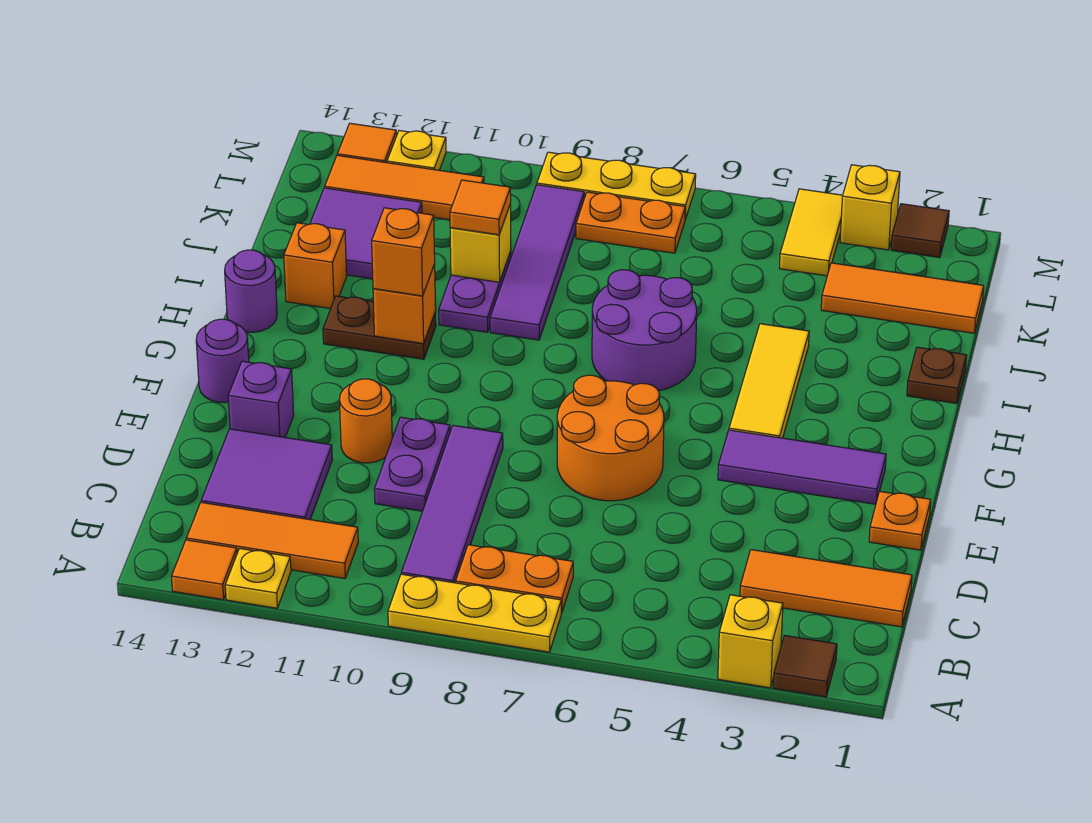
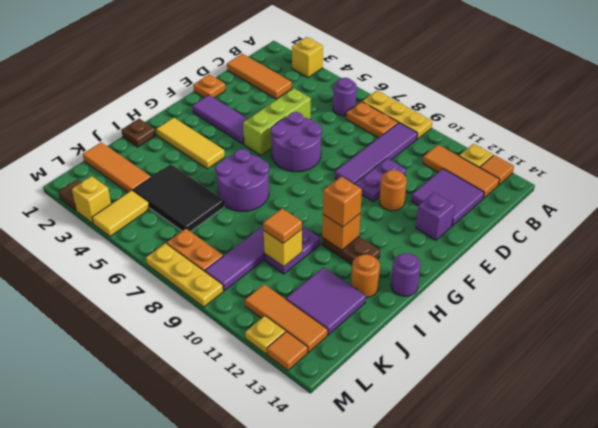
brown 1x1 tile [773,636,837,697] -> none
none -> lime 1x3 brick [243,88,311,155]
orange 2x2 round brick [557,375,664,501] -> purple 2x2 round brick [271,112,322,172]
purple 1x1 round brick [196,319,249,403] -> purple 1x1 round brick moved to [333,78,357,116]
yellow 1x3 tile [729,324,809,438] -> yellow 1x3 tile turned to [157,118,225,169]
orange 1x1 brick [284,223,347,309] -> orange 1x1 round brick [351,254,380,298]
none -> black 2x3 tile [133,164,224,232]

